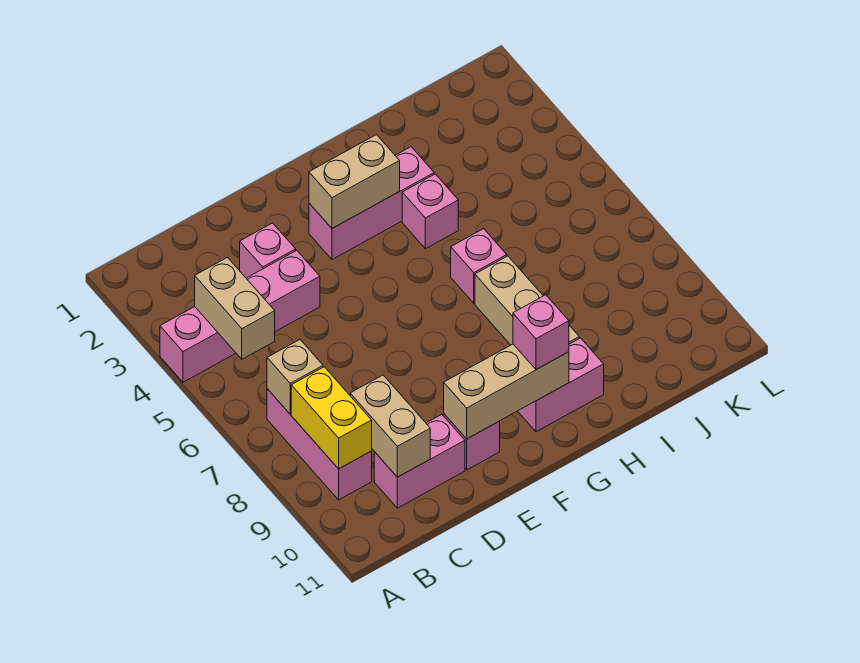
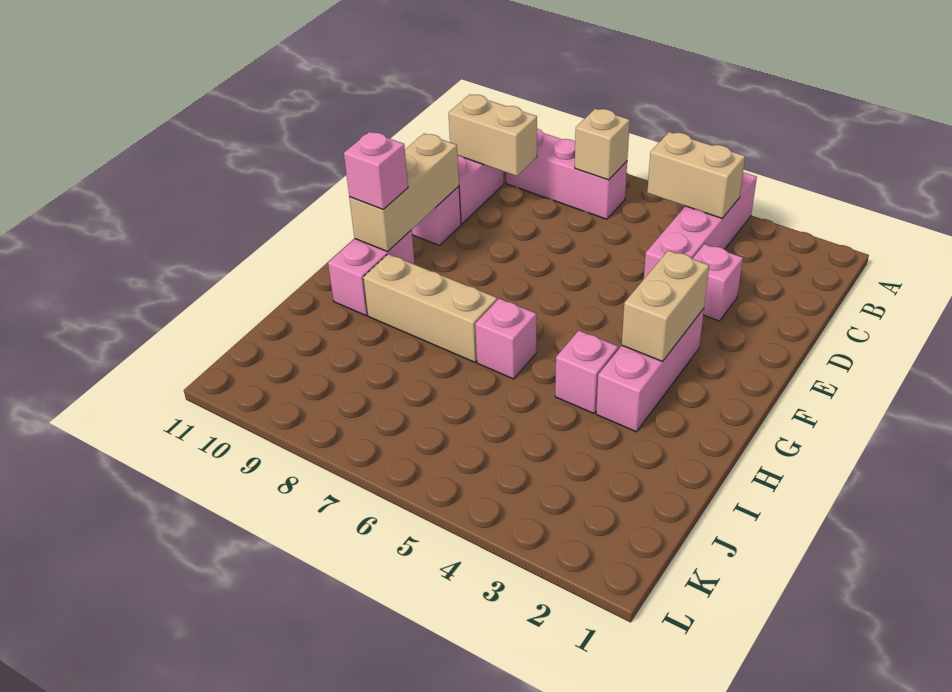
yellow 1x2 brick [291,367,372,469] -> none

